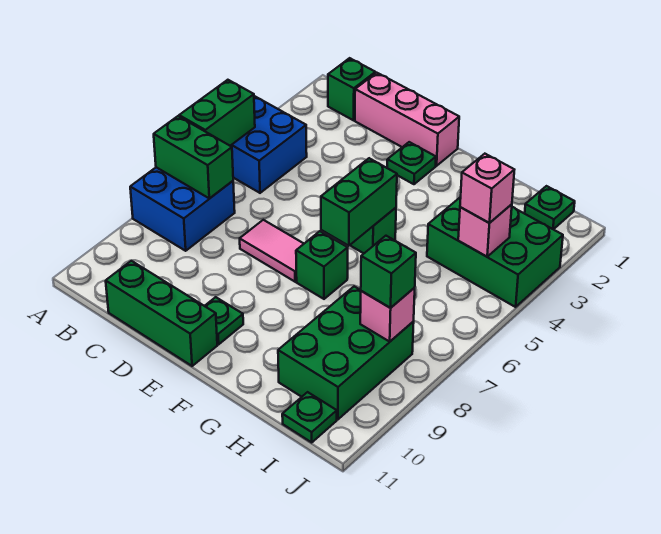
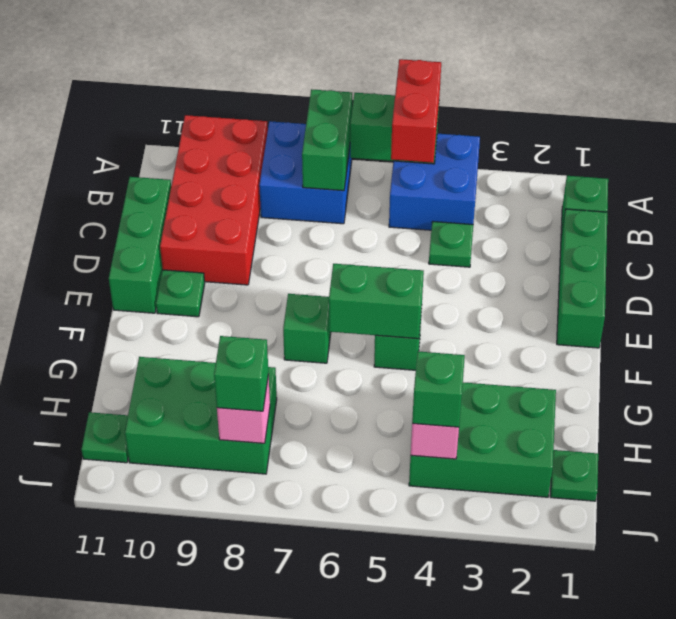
none -> red 1x2 brick [391,59,441,163]
none -> red 2x4 brick [160,115,268,285]
pink 1x3 brick [355,73,459,166] -> green 1x3 brick [557,209,607,348]
pink 1x2 tile [240,220,304,282] -> none
green 1x1 plate [387,142,436,184] -> green 1x1 plate moved to [429,222,473,267]
green 2x3 brick [427,197,563,307] -> green 2x3 brick turned to [409,382,556,497]
pink 1x1 brick [460,154,514,223] -> green 1x1 brick [412,351,465,427]

